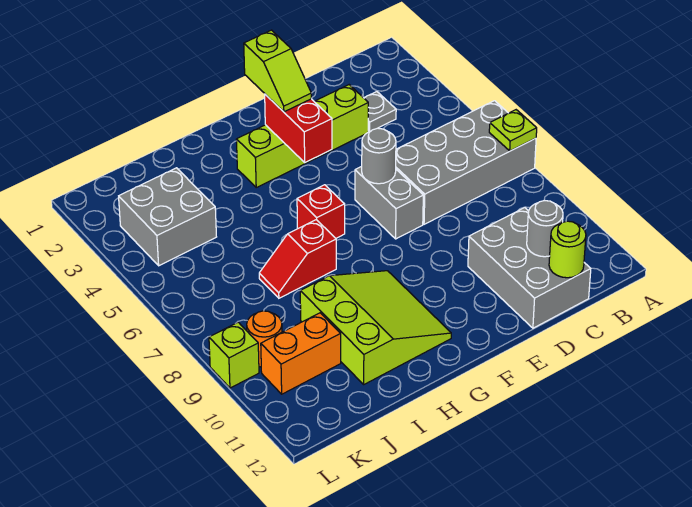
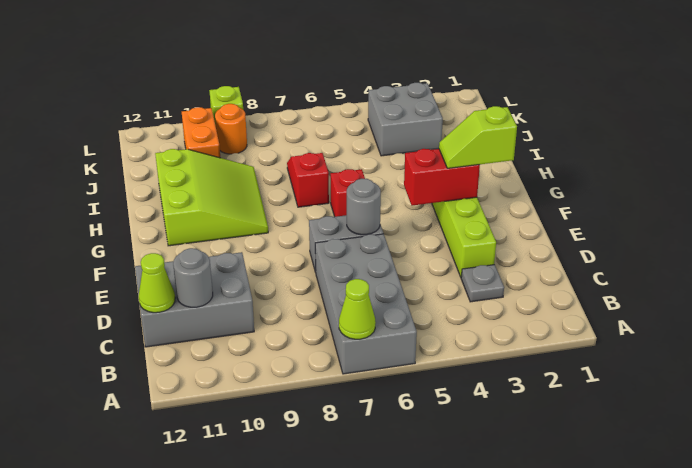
lime 1x1 plate [489,110,537,151] -> lime 1x1 cone [339,279,376,339]
lime 1x1 round brick [549,221,586,278] -> lime 1x1 cone [139,253,175,313]
lime 3x3 slope [300,271,451,384] -> lime 3x3 slope turned to [155,149,268,246]

